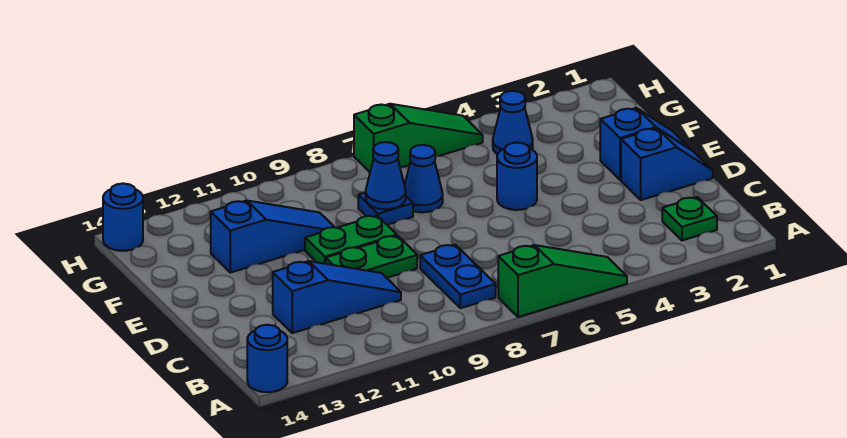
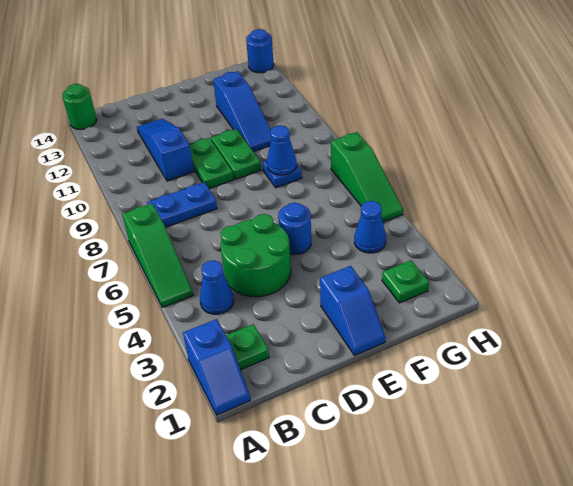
blue 1x1 round brick [247,325,287,392] -> green 1x1 round brick [62,84,97,129]
none -> green 2x2 round brick [221,214,291,297]
blue 1x3 slope [273,261,401,333] -> blue 1x3 slope turned to [137,119,194,181]
blue 1x2 slope [621,128,713,200] -> blue 1x2 slope moved to [183,319,251,415]
blue 1x1 cone [405,145,443,212] -> blue 1x1 cone moved to [200,260,234,314]
none -> green 1x1 plate [382,260,429,303]

